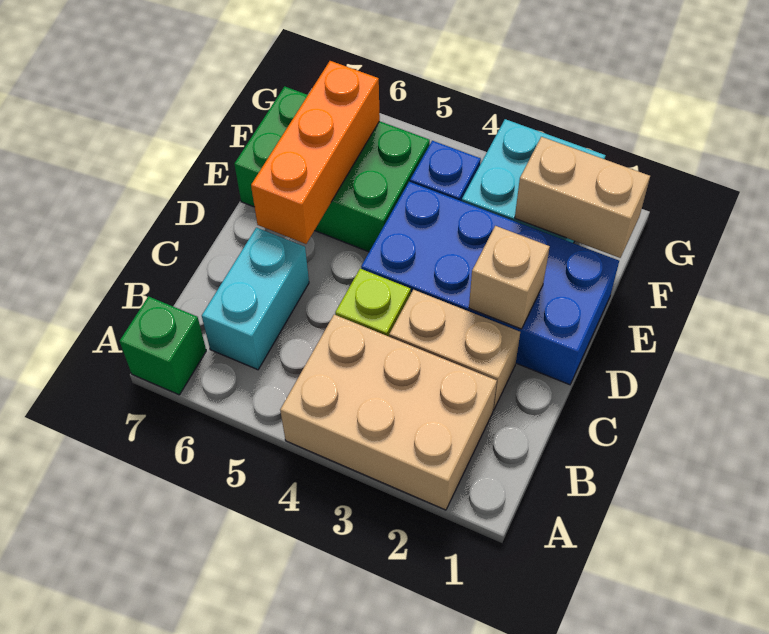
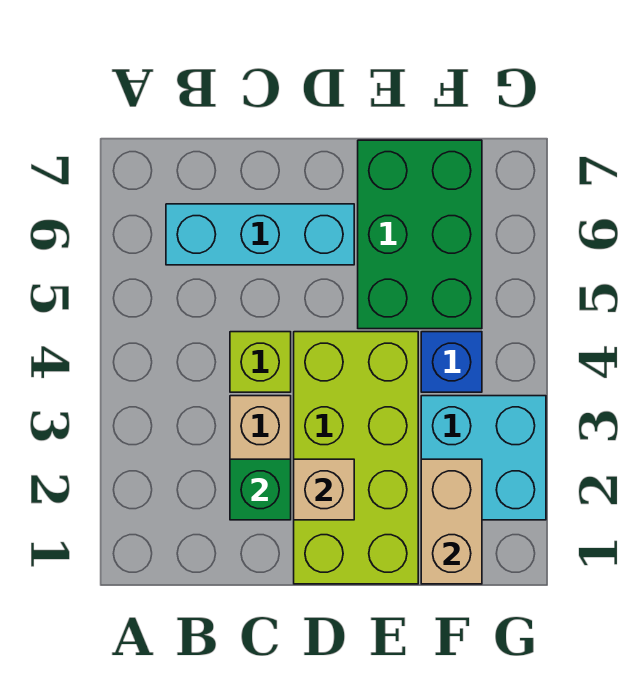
tan 2x3 brick [280,315,497,510] -> none
green 1x1 brick [120,296,206,395] -> green 1x1 brick moved to [230,459,291,520]
cyan 1x2 brick [202,228,309,370] -> cyan 1x3 brick [166,204,354,265]
blue 2x4 brick [361,182,619,385] -> lime 2x4 brick [294,332,418,584]
orange 1x3 brick [251,61,380,244] -> none

